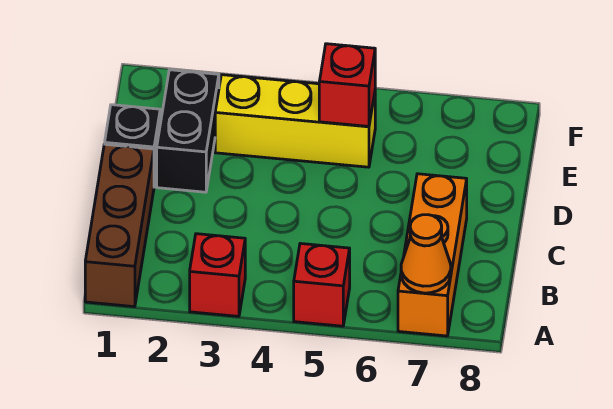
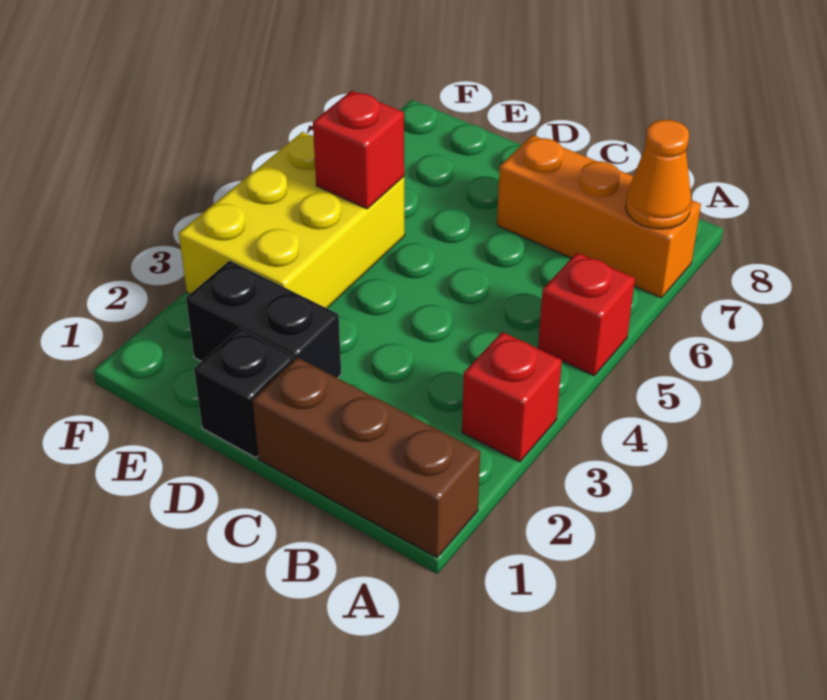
yellow 1x3 brick [215,75,375,167] -> yellow 2x3 brick [179,132,405,308]

